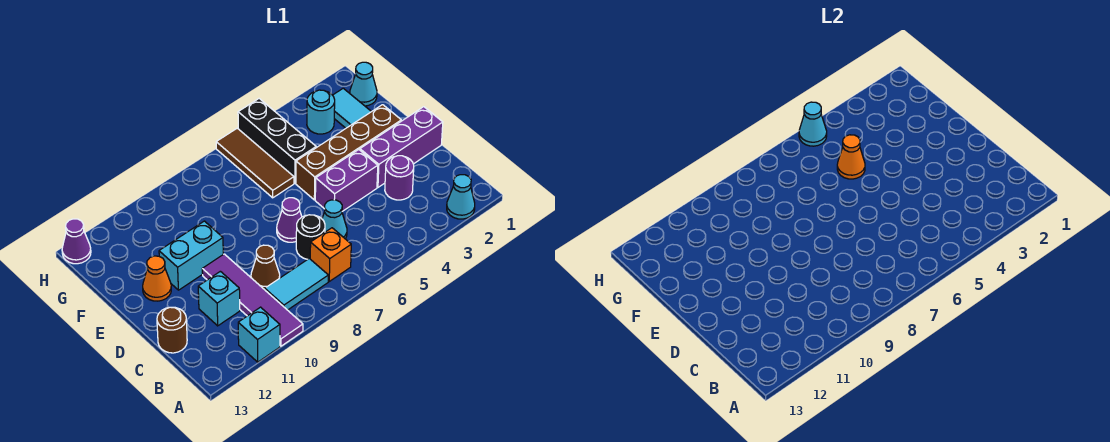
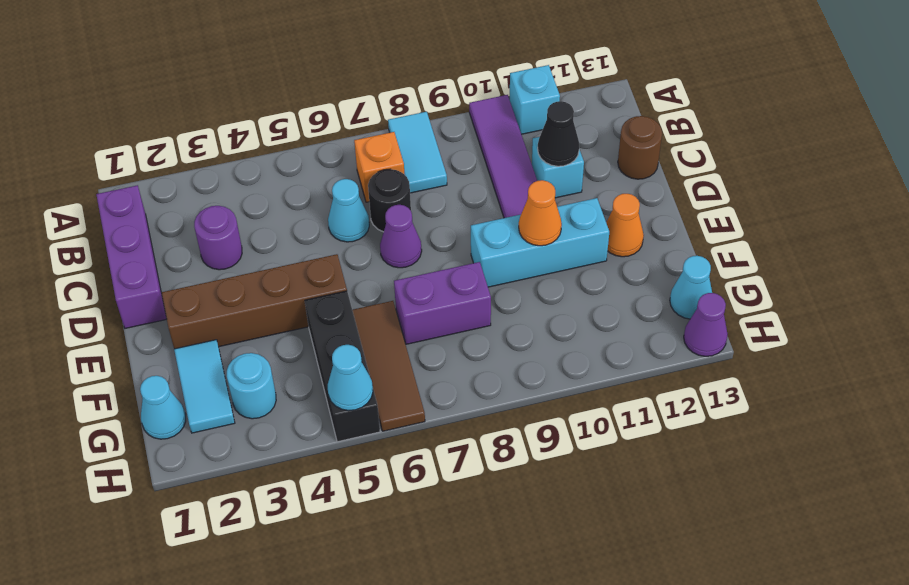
cyan 1x1 cone [447,175,475,219] -> cyan 1x1 cone moved to [670,256,712,319]
cyan 1x2 tile [265,259,328,310] -> cyan 1x2 tile turned to [388,112,447,193]
brown 1x1 cone [251,245,280,290] -> none
none -> black 1x1 cone [538,101,579,166]
purple 1x3 brick [360,107,443,187] -> purple 1x3 brick turned to [96,185,167,328]
purple 1x2 brick [315,150,378,211] -> purple 1x2 brick moved to [394,262,491,344]
cyan 1x2 brick [159,221,223,290] -> cyan 1x3 brick [471,198,609,287]
orange 1x1 cone [837,135,865,179] -> orange 1x1 cone moved to [519,180,562,246]

